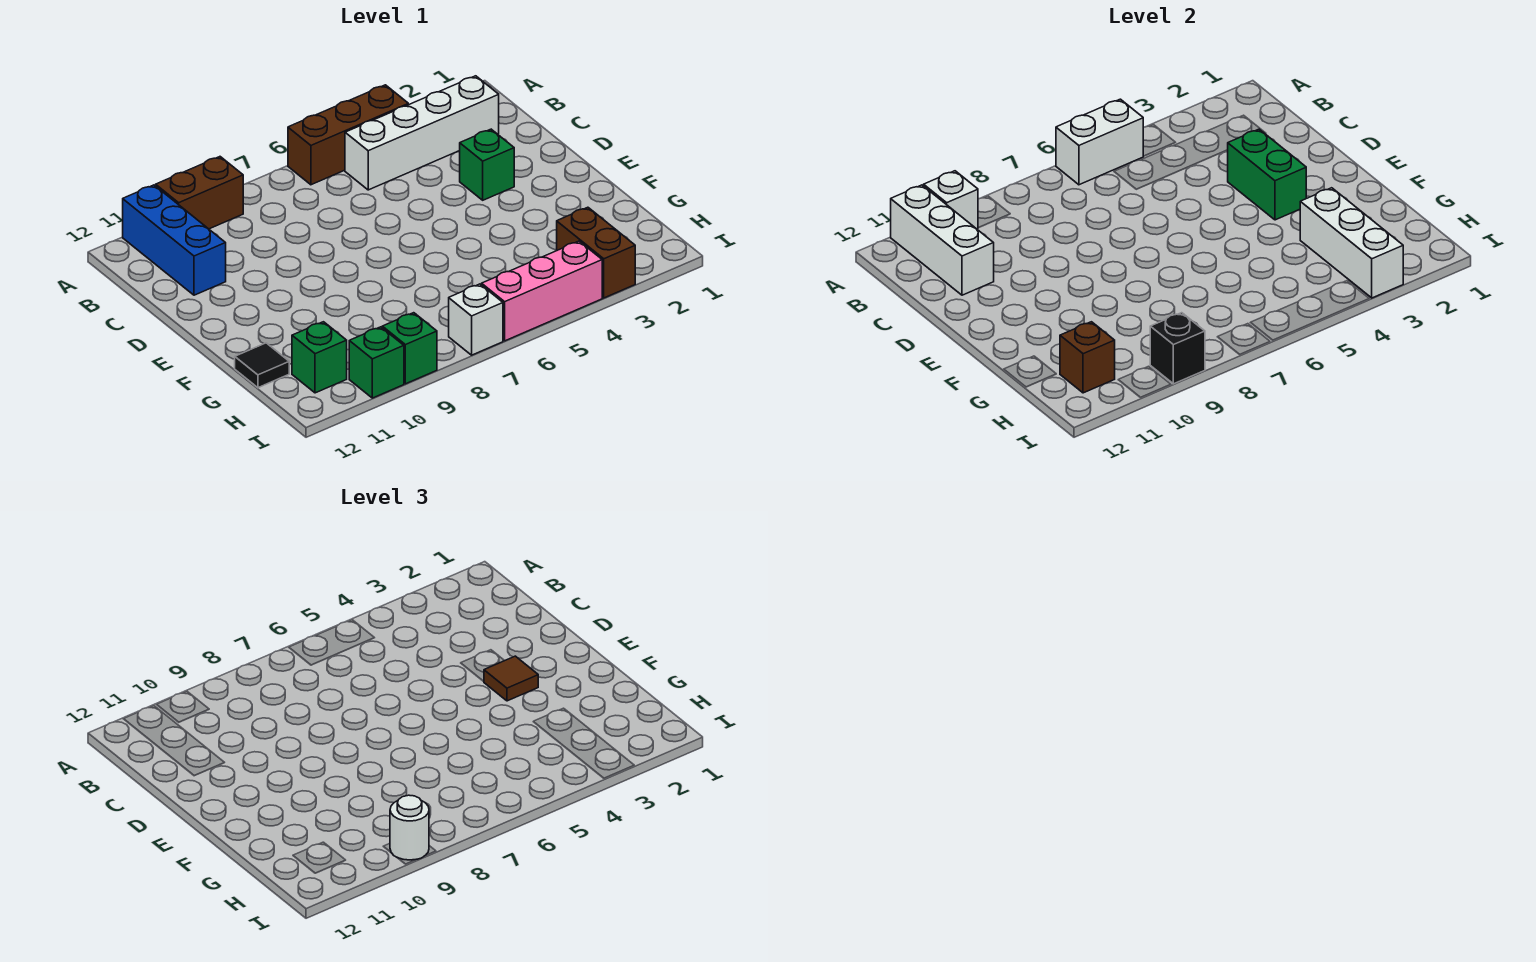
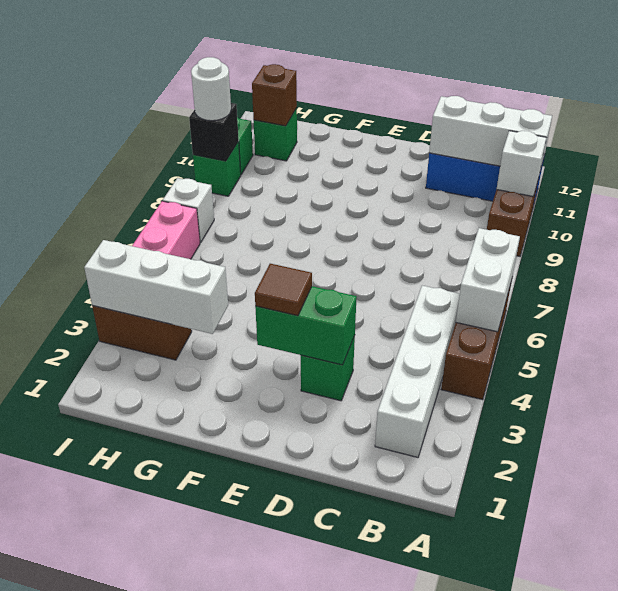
black 1x1 tile [235,343,289,388] -> none

